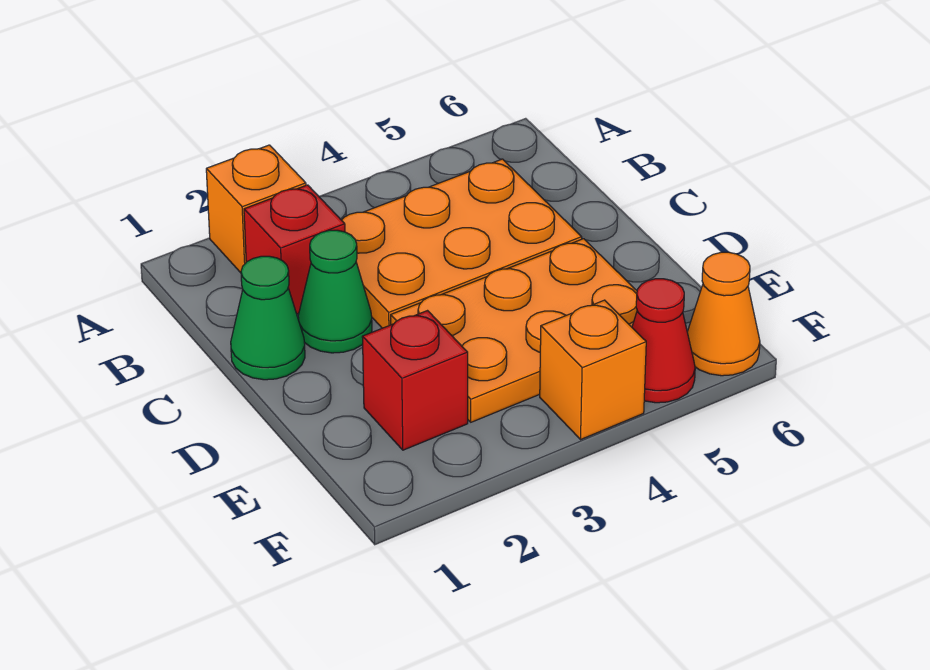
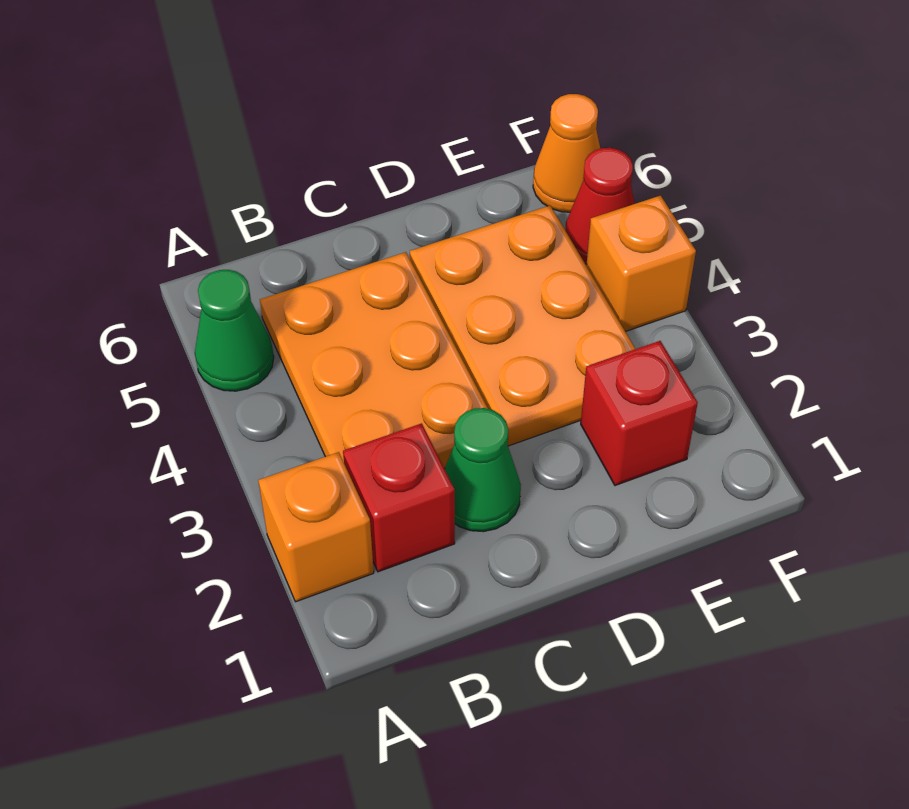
green 1x1 cone [231,256,305,380] -> green 1x1 cone moved to [195,270,274,391]

